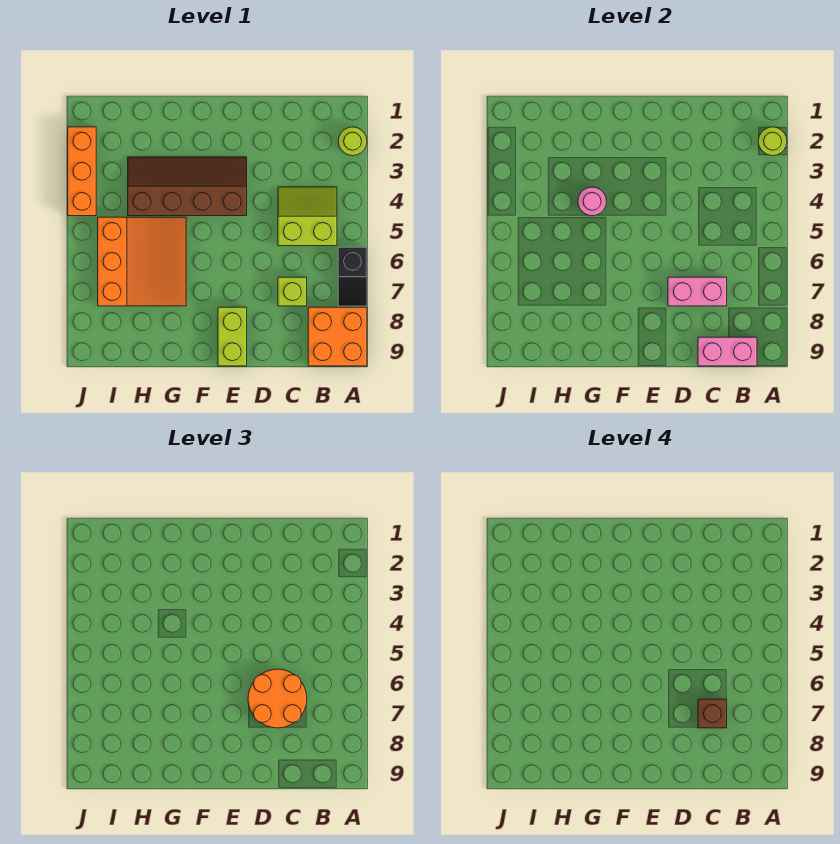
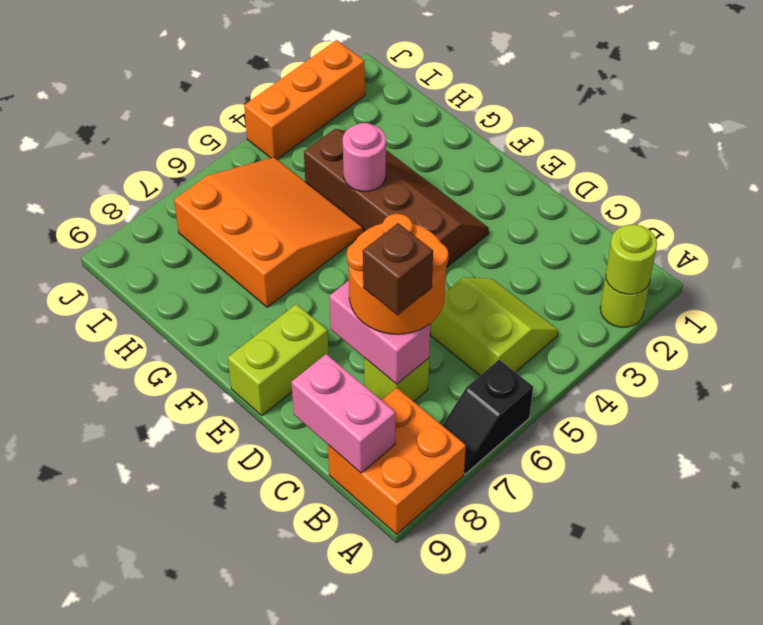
orange 3x3 slope [98,217,186,306] -> orange 3x3 slope turned to [174,157,363,307]

